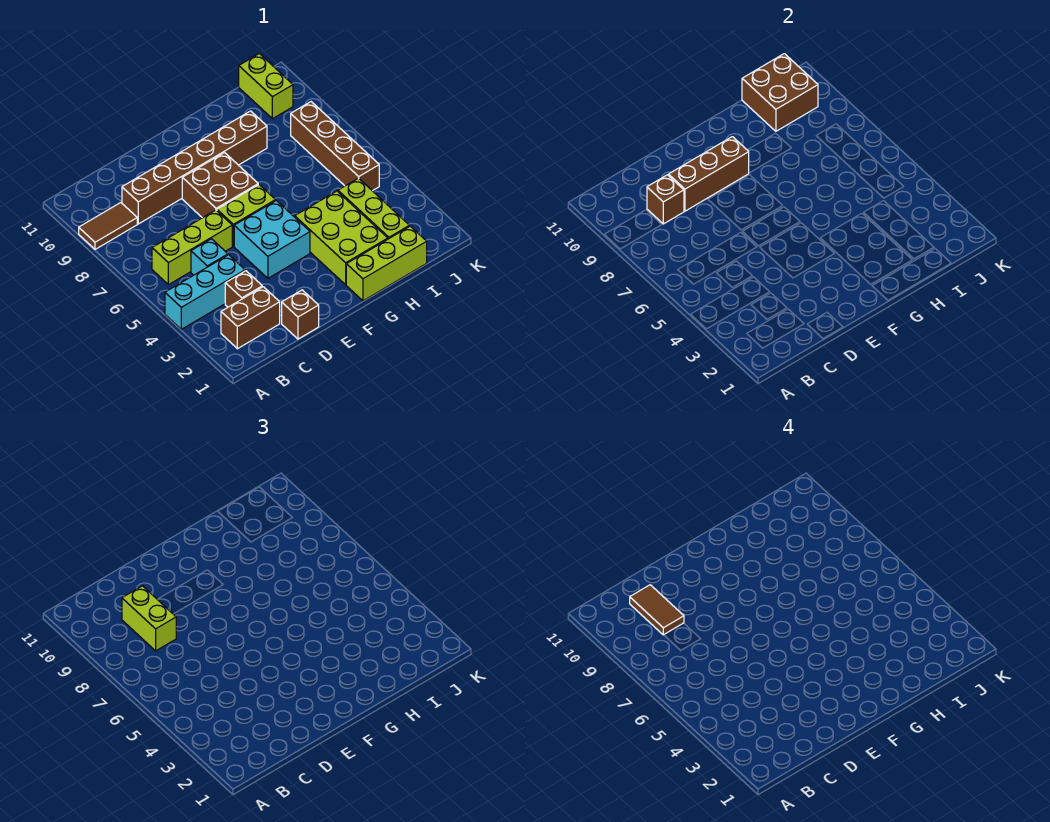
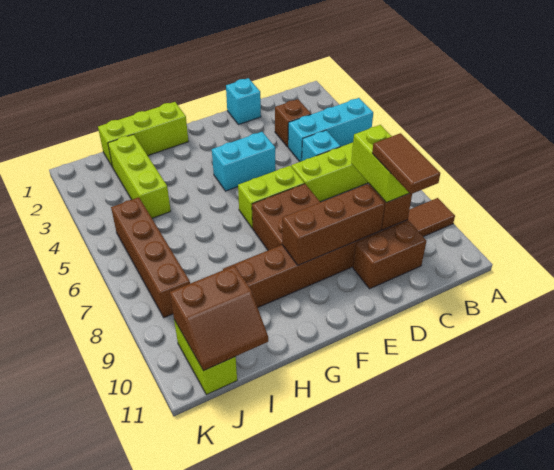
brown 1x2 brick [221,287,280,349] -> brown 1x2 brick moved to [353,221,426,289]
brown 1x1 brick [282,290,319,339] -> cyan 1x1 brick [226,78,261,125]
cyan 2x2 brick [234,200,310,278] -> cyan 1x2 brick [212,132,275,191]
lime 2x3 brick [295,191,388,285] -> none
brown 2x2 brick [742,54,818,131] -> brown 2x2 slope [170,266,268,371]

